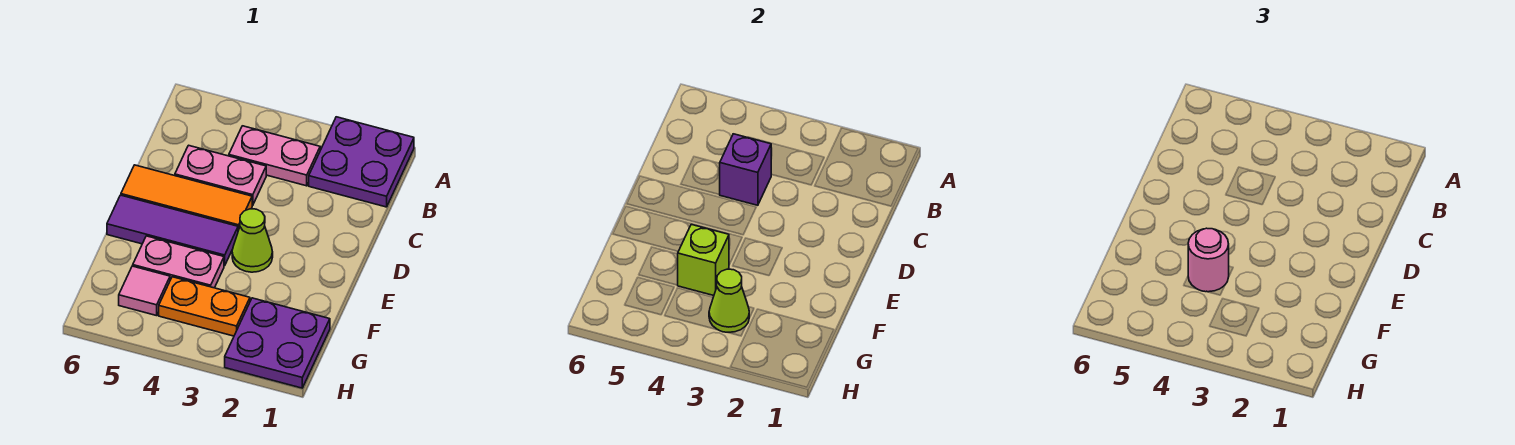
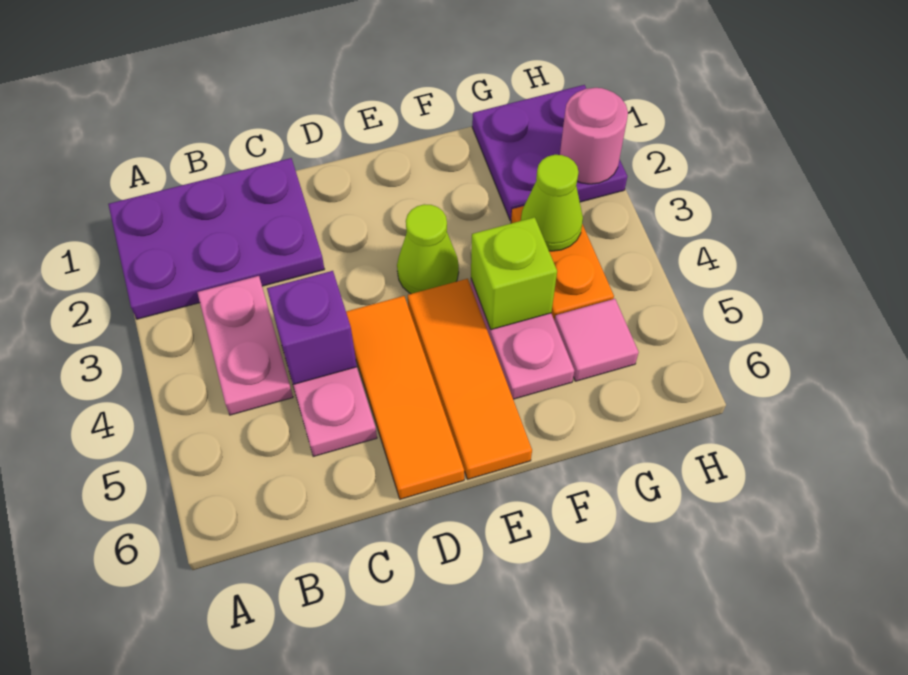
purple 2x2 plate [309,117,414,207] -> purple 2x3 plate [108,158,325,319]
purple 1x3 tile [107,195,238,266] -> orange 1x3 tile [408,279,532,479]
pink 1x1 round brick [1188,228,1229,292] -> pink 1x1 round brick moved to [560,88,628,184]

